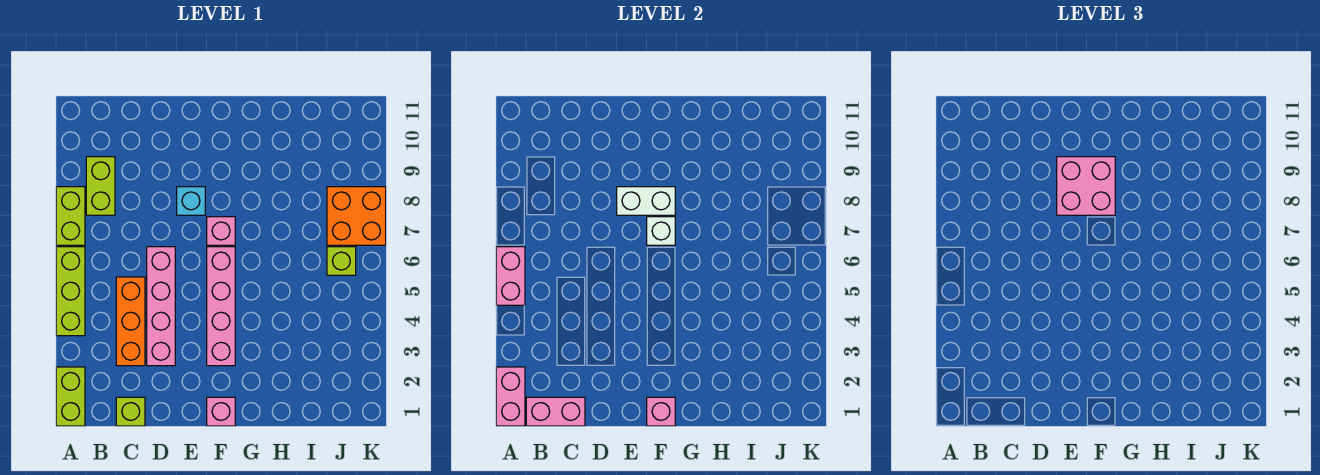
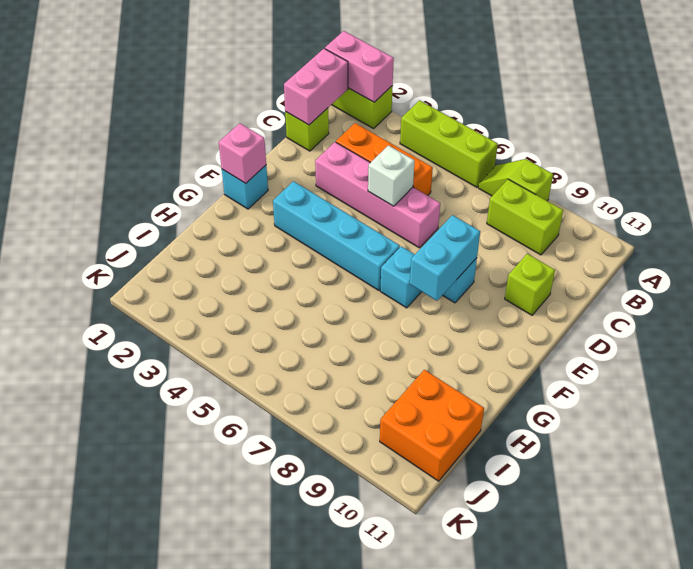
pink 1x2 brick [496,247,525,305] -> none
lime 1x2 brick [56,187,85,245] -> lime 1x2 slope [478,159,553,201]
white 1x2 brick [617,187,675,215] -> cyan 1x2 brick [410,215,480,301]
pink 2x2 brick [1057,157,1115,215] -> none
pink 1x1 brick [207,397,235,426] -> cyan 1x1 brick [222,165,268,209]
pink 1x4 brick [207,247,235,366] -> cyan 1x4 brick [273,181,400,290]
pink 1x1 brick [207,217,235,245] -> cyan 1x1 brick [380,246,422,308]
white 1x1 brick [647,217,675,245] -> white 1x1 brick moved to [368,145,415,206]
lime 1x1 brick [327,247,356,275] -> lime 1x1 brick moved to [505,254,555,315]
orange 2x2 brick [327,187,386,245] -> orange 2x2 brick moved to [380,370,484,481]

